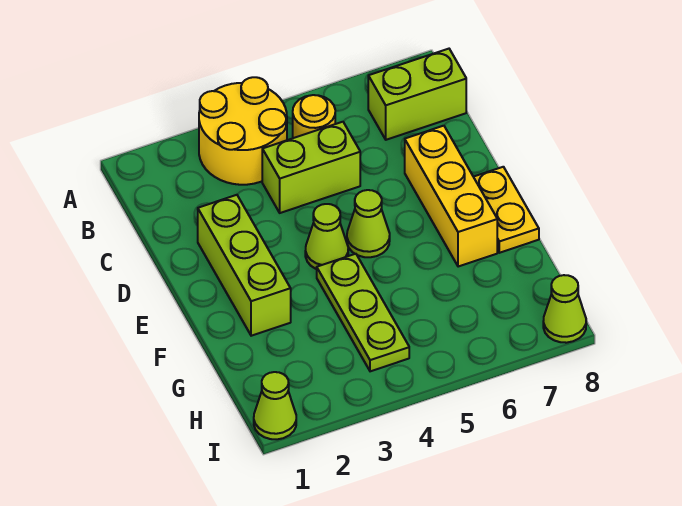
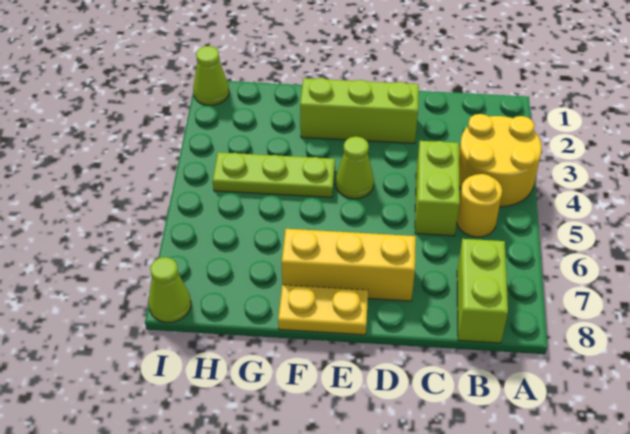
lime 1x1 cone [347,190,390,257] -> none

